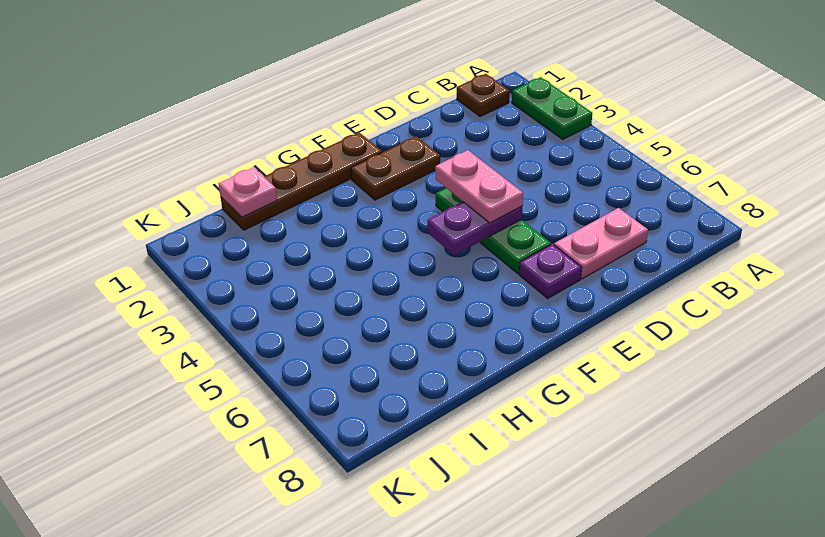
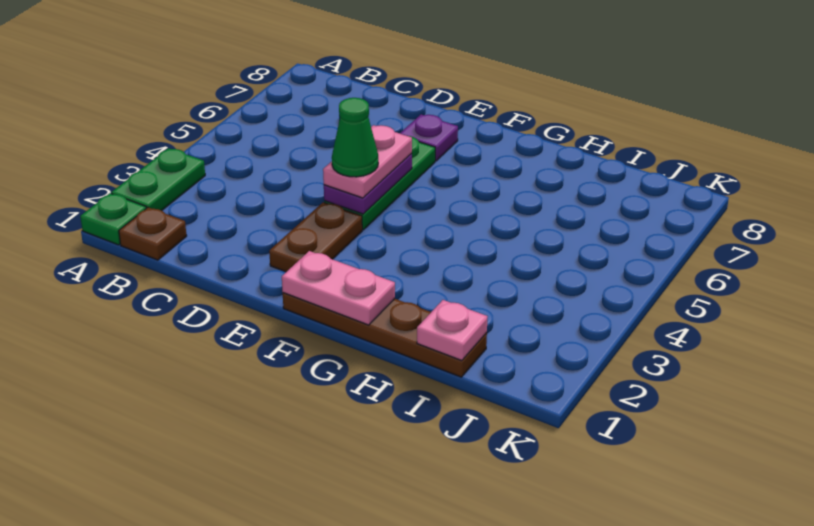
none -> green 1x1 plate [80,193,146,245]
pink 1x2 plate [554,208,648,279] -> pink 1x2 plate moved to [282,251,395,325]
brown 1x2 plate [351,136,440,200] -> brown 1x2 plate turned to [269,202,362,272]
none -> green 1x1 cone [332,98,378,177]
purple 1x2 plate [428,202,522,255] -> purple 1x2 plate turned to [324,153,412,214]

